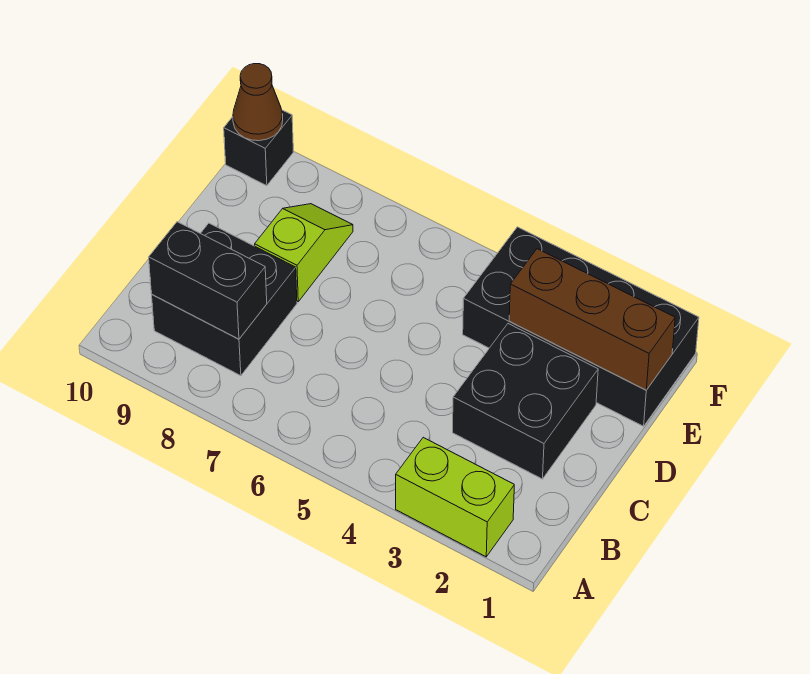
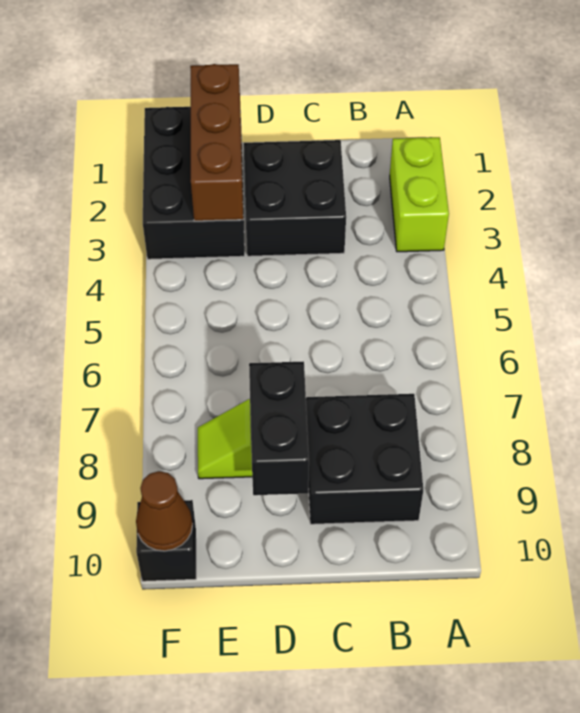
black 1x2 brick [149,222,267,339] -> black 1x2 brick moved to [249,361,309,495]
black 2x4 brick [463,227,699,426] -> black 2x3 brick [143,107,245,259]

